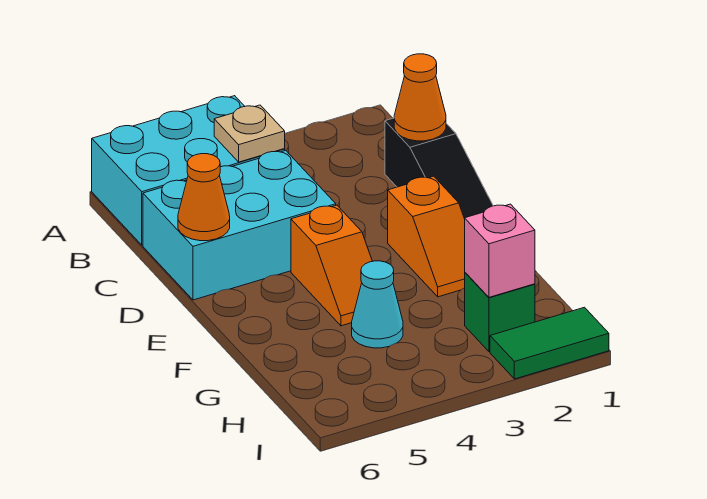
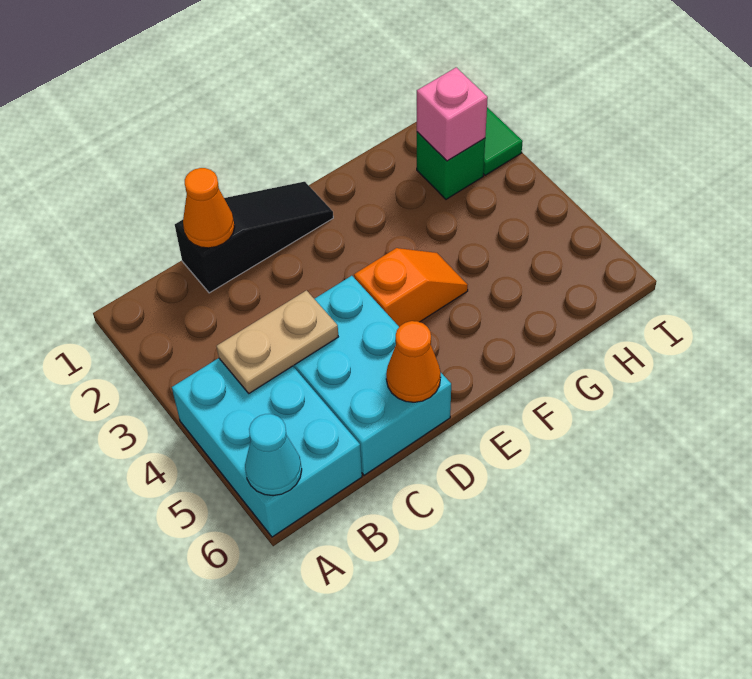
tan 1x1 plate [214,105,285,162] -> tan 1x2 plate [217,290,338,393]
orange 1x2 slope [388,176,465,297] -> none
cyan 1x1 cone [352,261,403,348] -> cyan 1x1 cone moved to [245,414,302,496]

